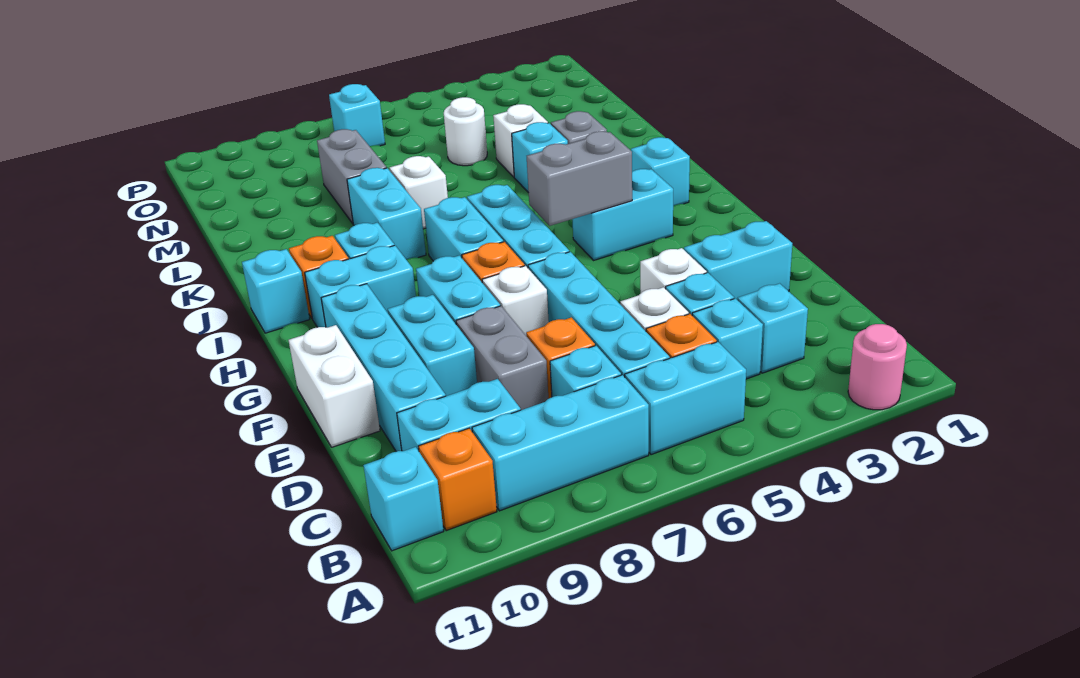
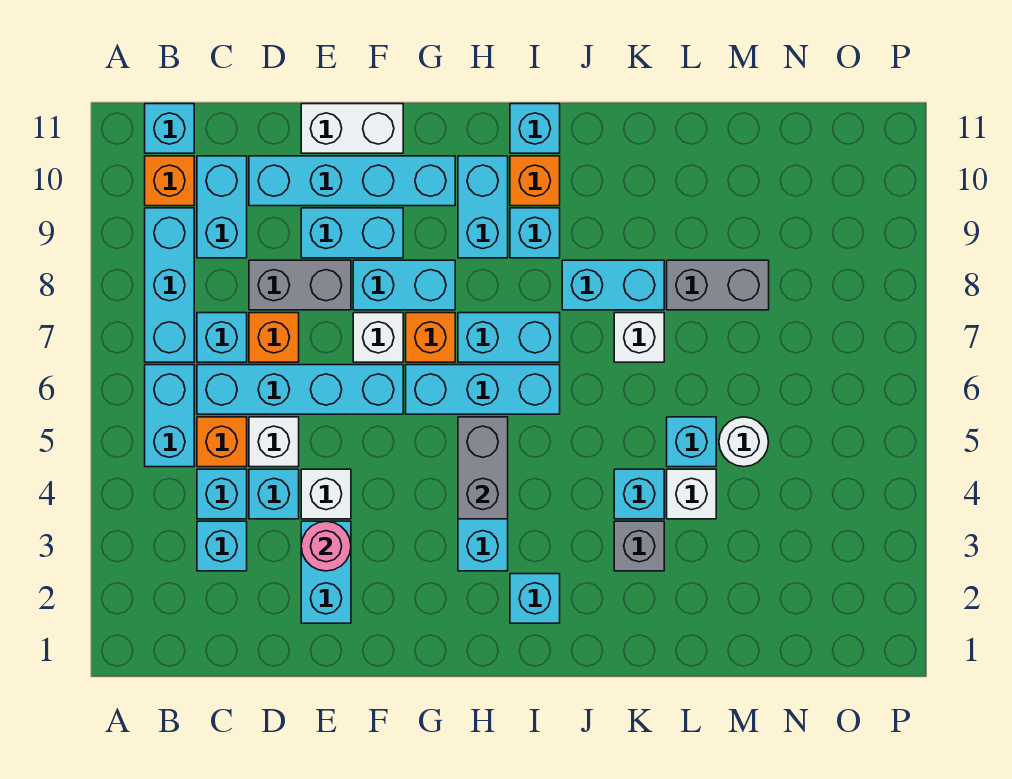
pink 1x1 round brick [848,324,907,410] -> pink 1x1 round brick moved to [301,521,351,571]
cyan 1x1 brick [329,84,385,146] -> cyan 1x1 brick moved to [667,417,716,467]

